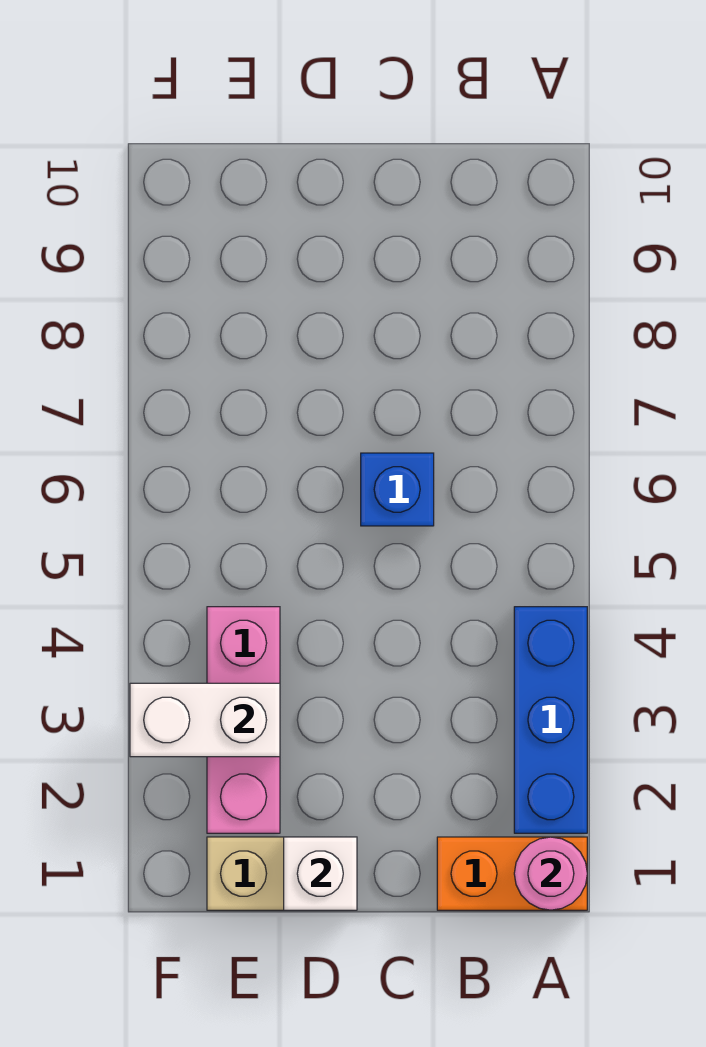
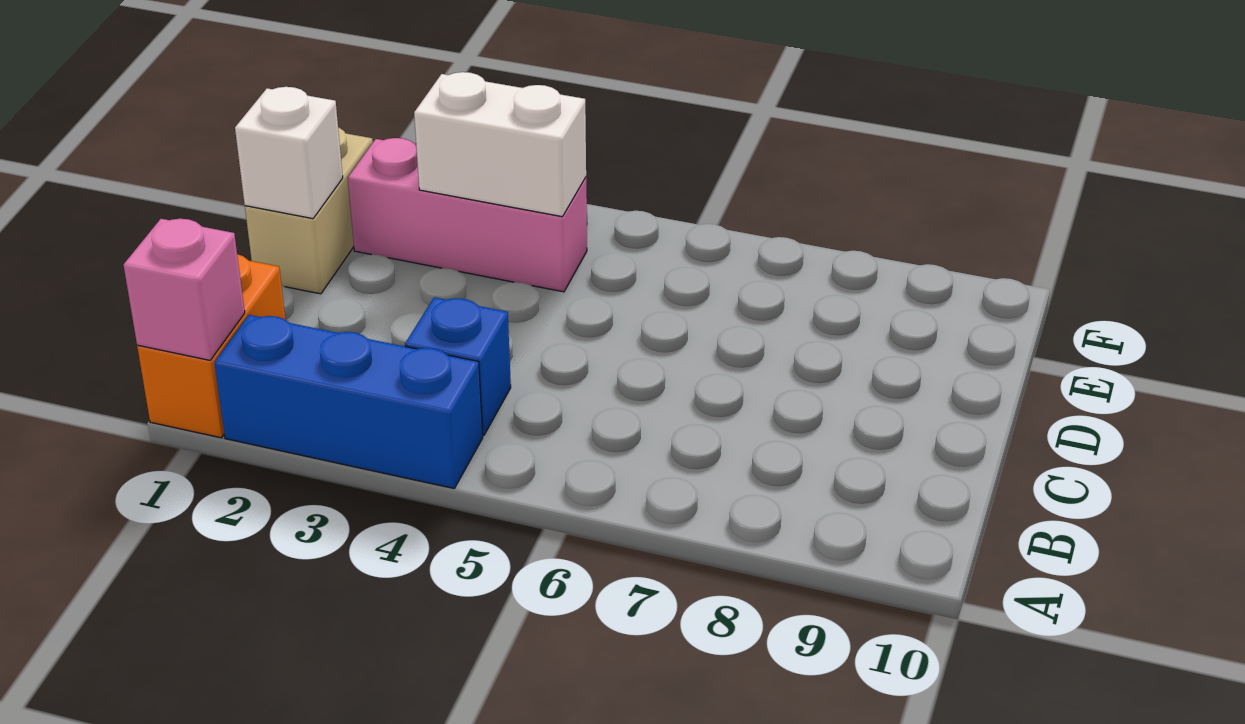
pink 1x1 round brick [514,837,587,910] -> pink 1x1 brick [124,219,245,360]
blue 1x1 brick [361,453,434,526] -> blue 1x1 brick moved to [405,297,511,435]
white 1x2 brick [130,683,280,757] -> white 1x2 brick turned to [414,72,586,217]

